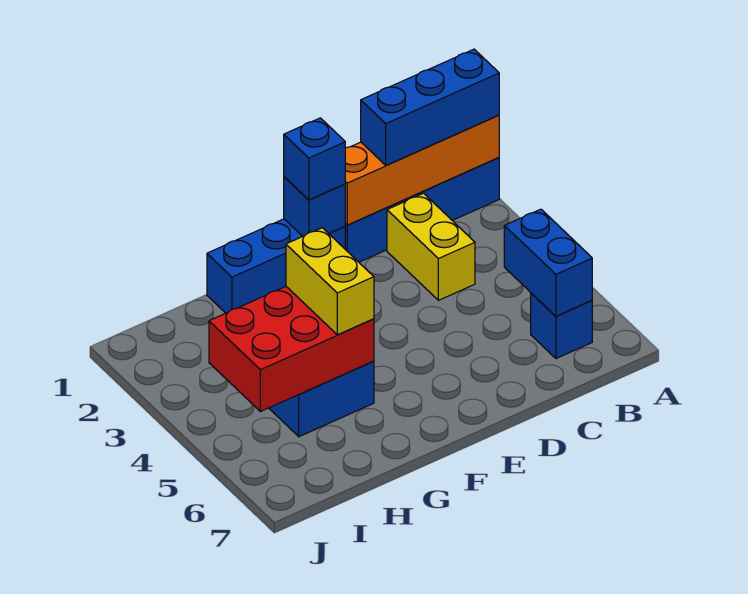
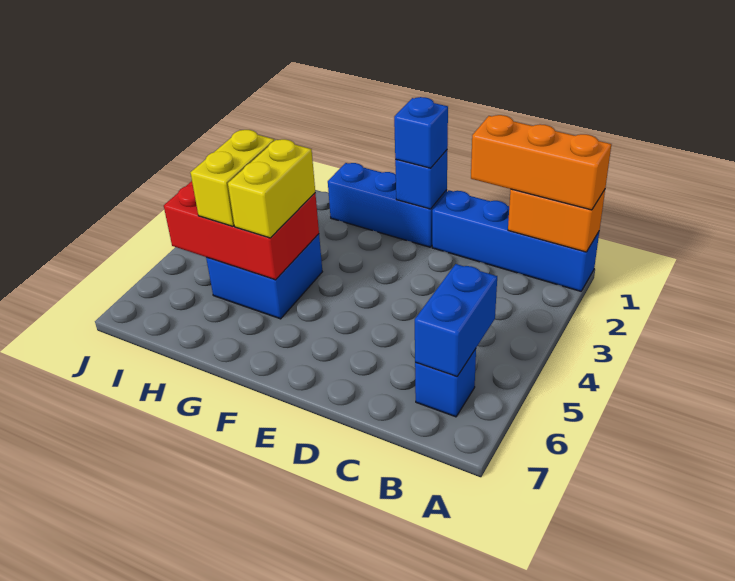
orange 1x4 brick [345,115,499,225] -> orange 1x2 brick [508,189,605,252]
blue 1x3 brick [361,49,499,165] -> orange 1x3 brick [471,115,611,210]
yellow 1x2 brick [387,193,475,300] -> yellow 1x2 brick moved to [190,130,274,226]

